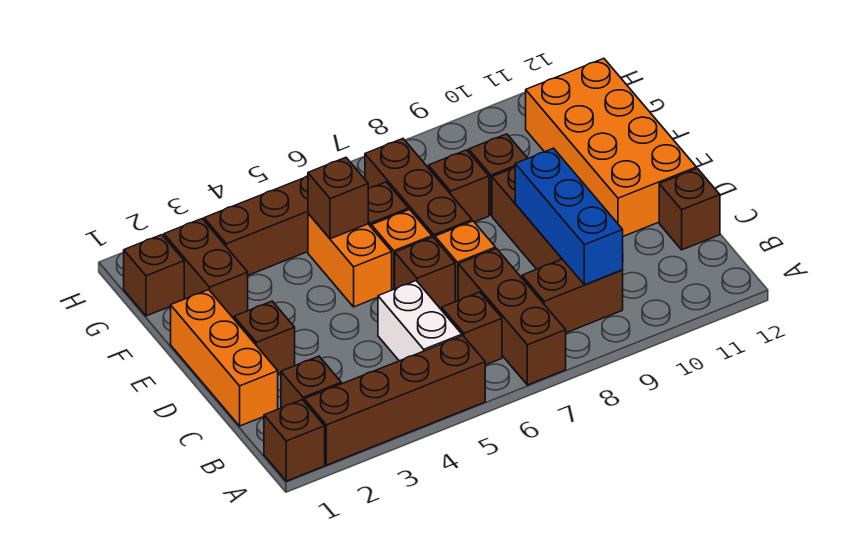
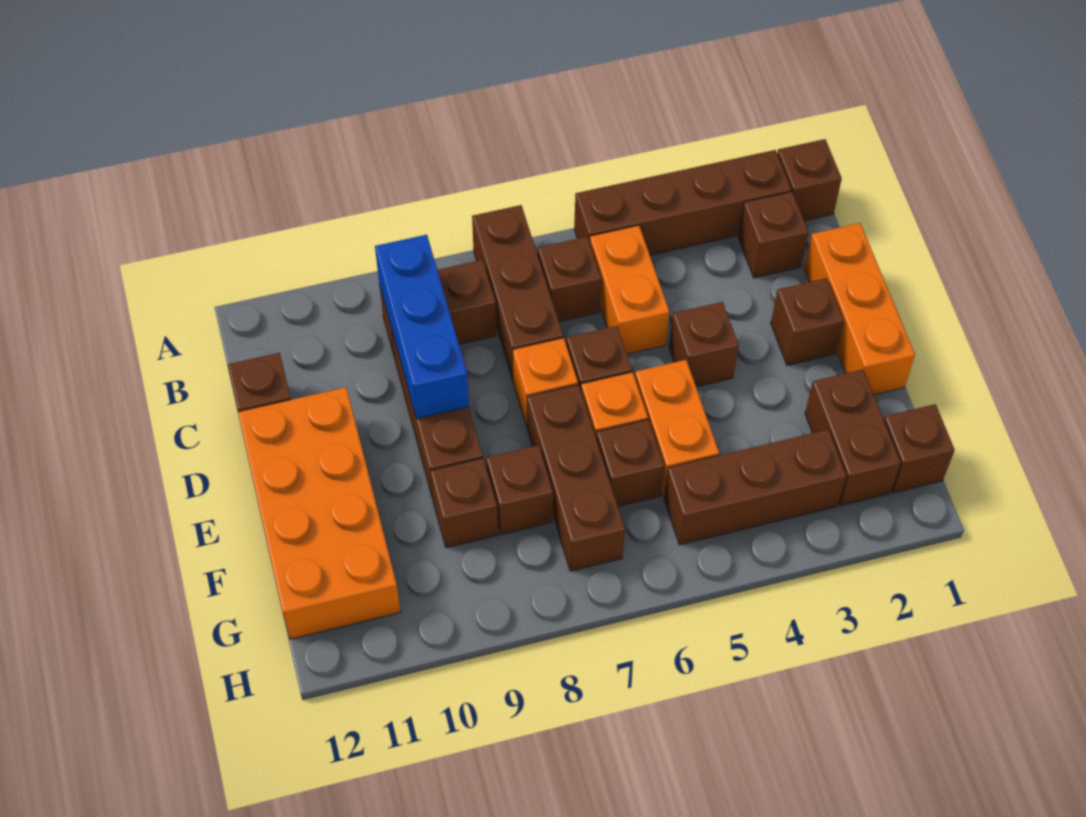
white 1x2 brick [378,281,462,361] -> orange 1x2 brick [590,225,670,354]
brown 1x1 brick [308,158,368,239] -> brown 1x1 brick moved to [669,302,739,387]

